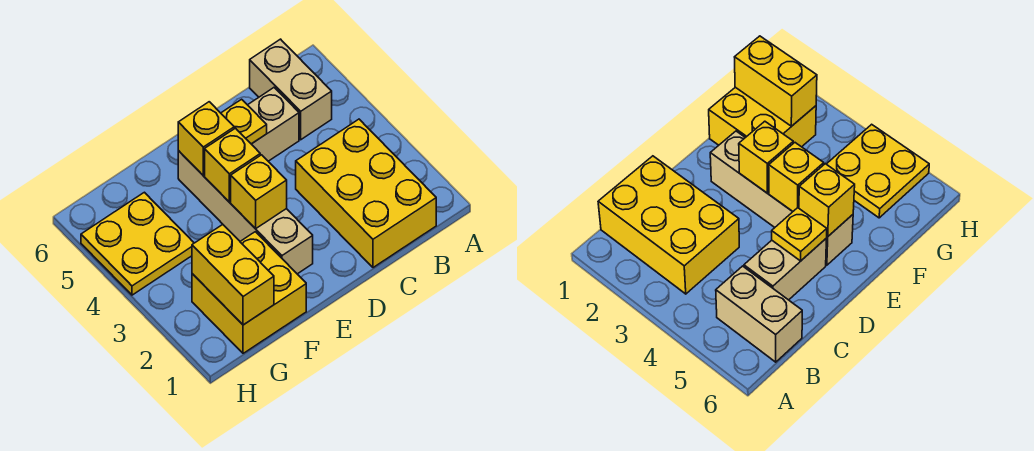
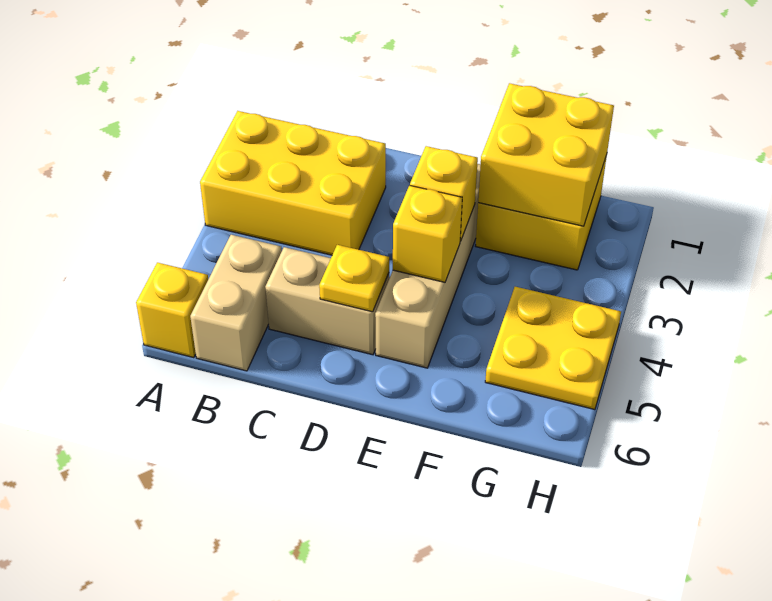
yellow 2x3 brick [296,119,436,268] -> yellow 2x3 brick turned to [200,111,386,255]
yellow 1x1 brick [178,102,234,176] -> yellow 1x1 brick moved to [136,262,208,357]
yellow 1x2 brick [192,225,274,325] -> yellow 2x2 brick [478,83,614,226]

